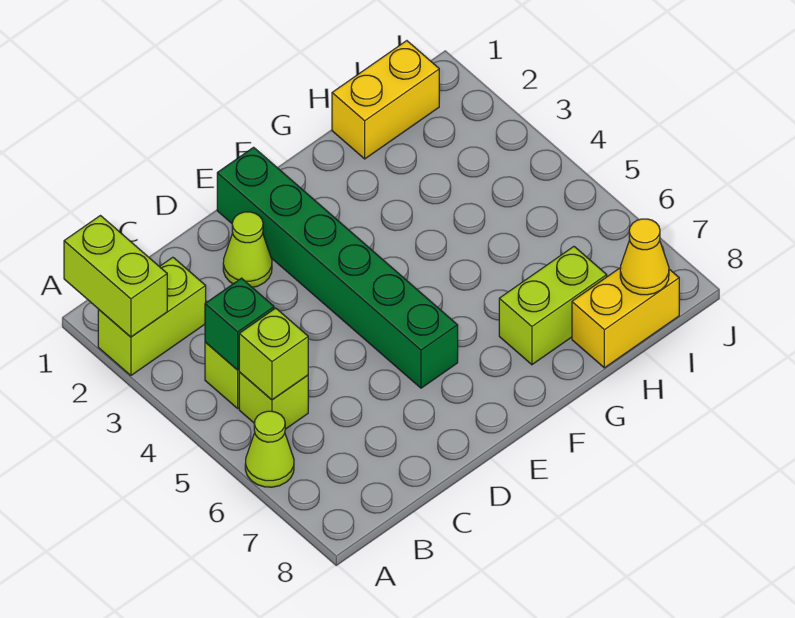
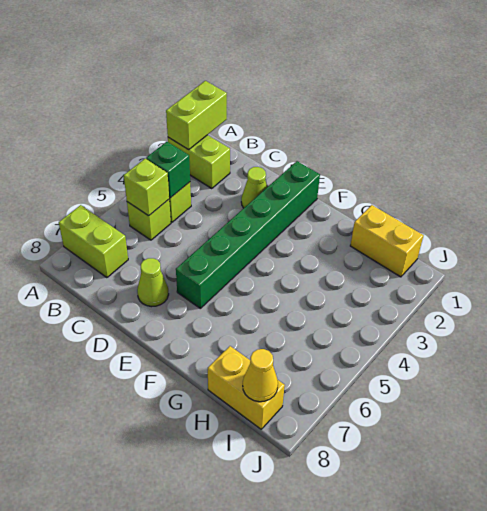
lime 1x1 cone [245,411,294,487] -> lime 1x1 cone moved to [137,258,169,307]
lime 1x2 brick [499,247,607,365] -> lime 1x2 brick moved to [59,205,128,278]

